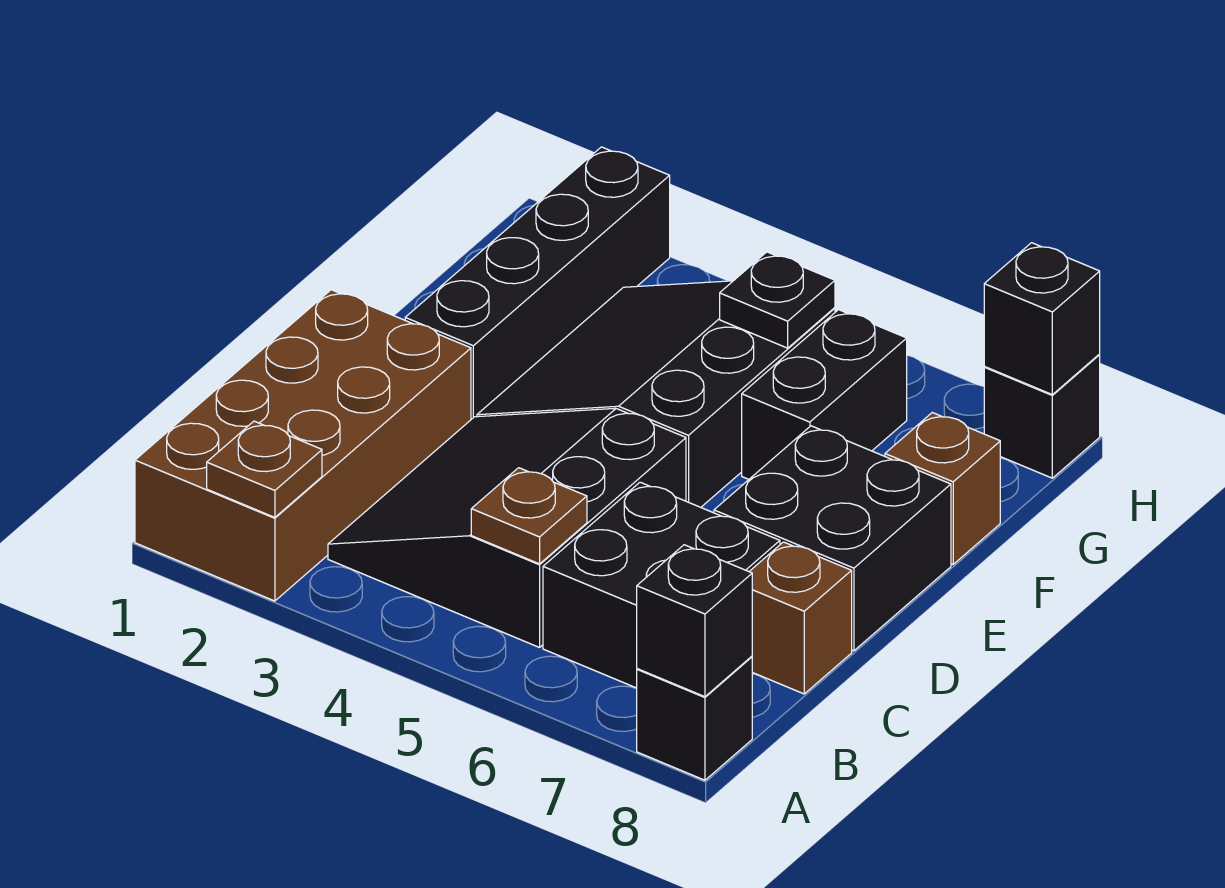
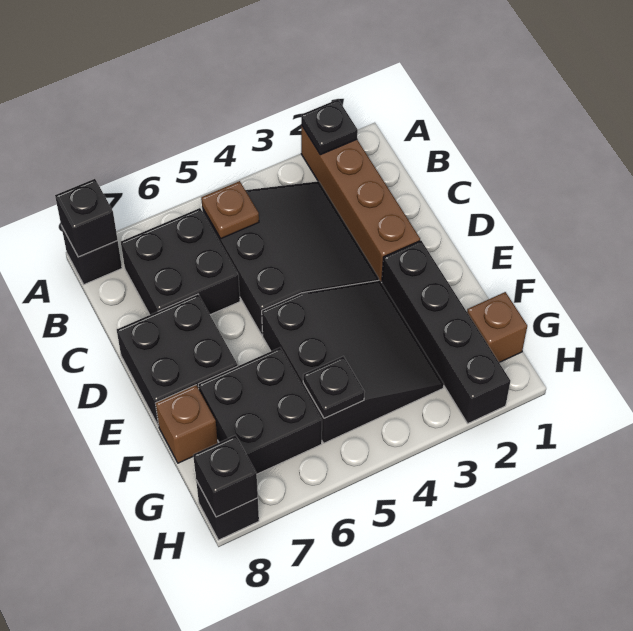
brown 2x4 brick [135,290,471,601] -> brown 1x4 brick [301,125,420,282]
brown 1x1 plate [207,421,322,517] -> black 1x1 plate [301,99,358,155]
brown 1x1 brick [749,542,852,694] -> brown 1x1 brick moved to [467,292,527,362]
black 1x2 brick [742,310,907,479] -> black 2x2 brick [198,348,322,474]

